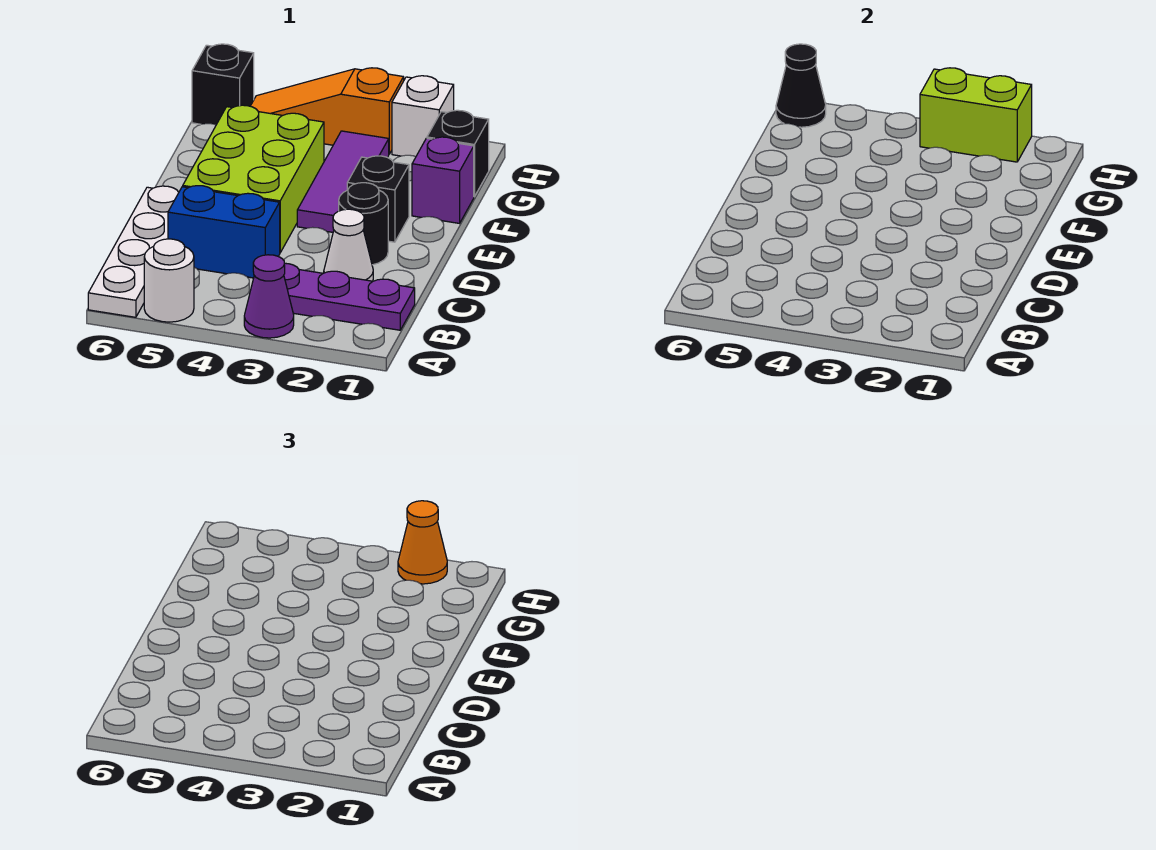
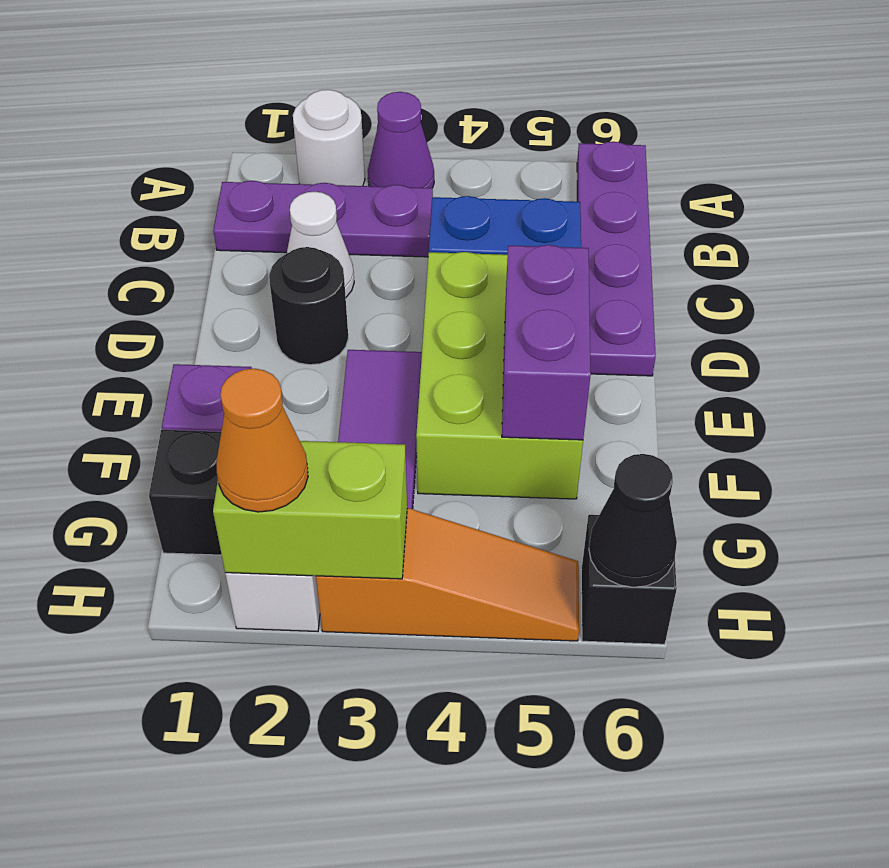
white 1x1 round brick [144,239,194,322] -> white 1x1 round brick moved to [293,90,365,186]
white 1x4 plate [88,186,179,317] -> purple 1x4 plate [577,142,656,376]
black 1x1 brick [347,156,409,242] -> none
none -> purple 1x2 brick [502,245,591,440]

